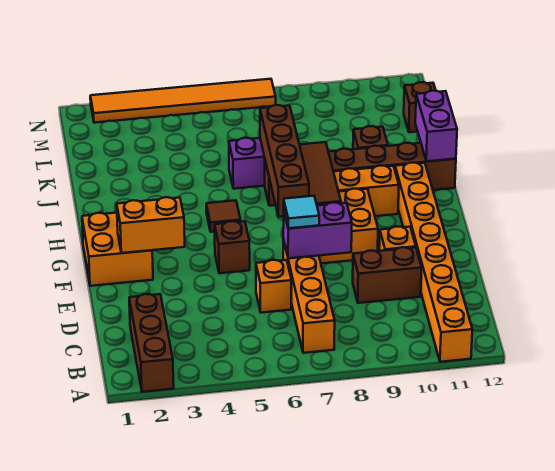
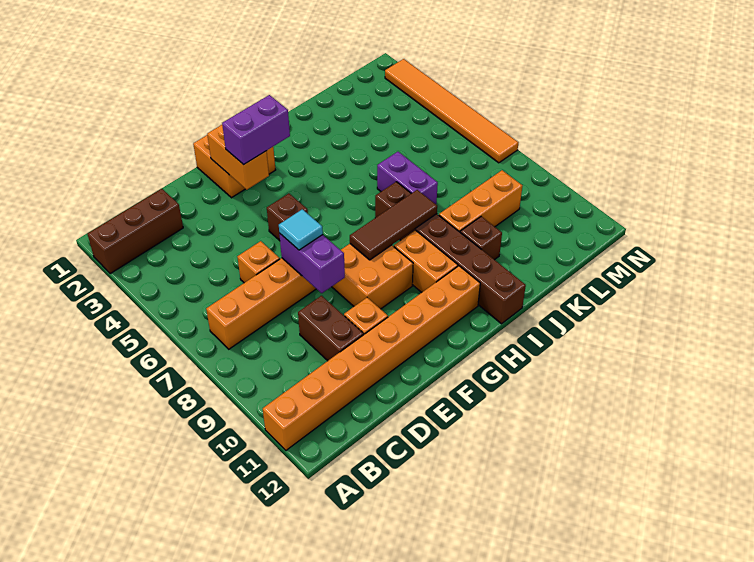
brown 1x4 brick [260,105,309,217] -> none
brown 1x1 tile [206,200,241,232] -> none
purple 1x2 brick [415,91,457,161] -> purple 1x2 brick moved to [222,95,290,165]
none -> orange 1x3 brick [439,170,522,232]
brown 1x1 brick [404,82,436,132] -> none

